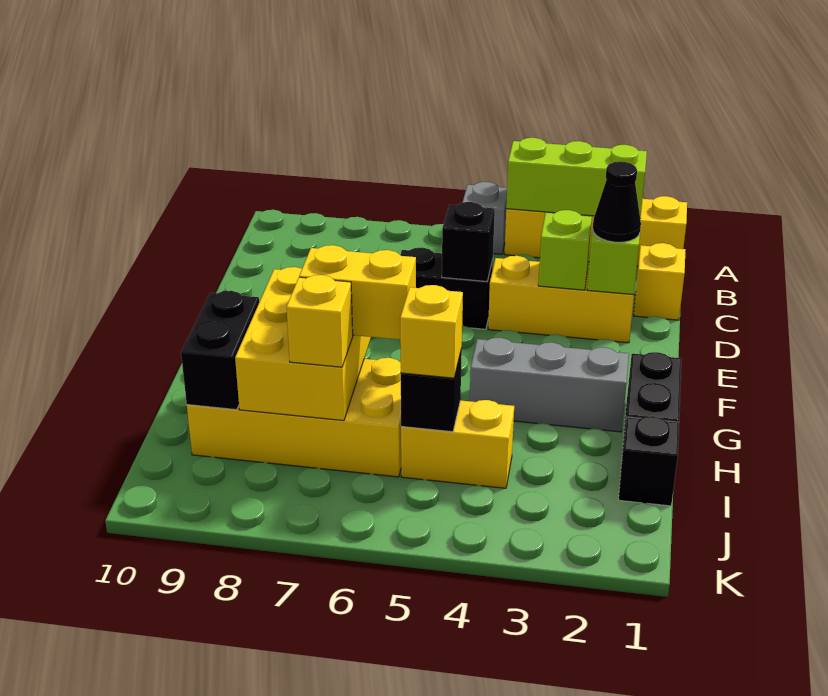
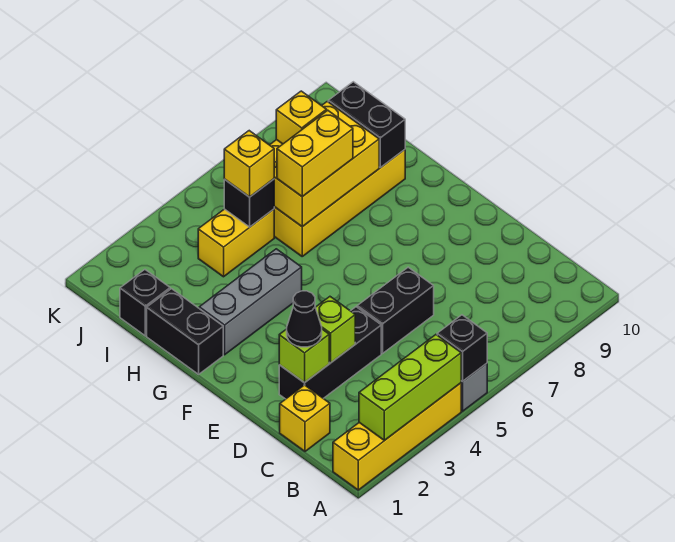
yellow 1x3 brick [488,256,634,343] -> black 1x3 brick [279,307,381,399]
black 1x1 brick [442,202,495,282] -> black 1x1 brick moved to [437,315,487,382]
yellow 2x3 brick [235,267,371,421] -> yellow 2x3 brick turned to [270,101,379,227]

